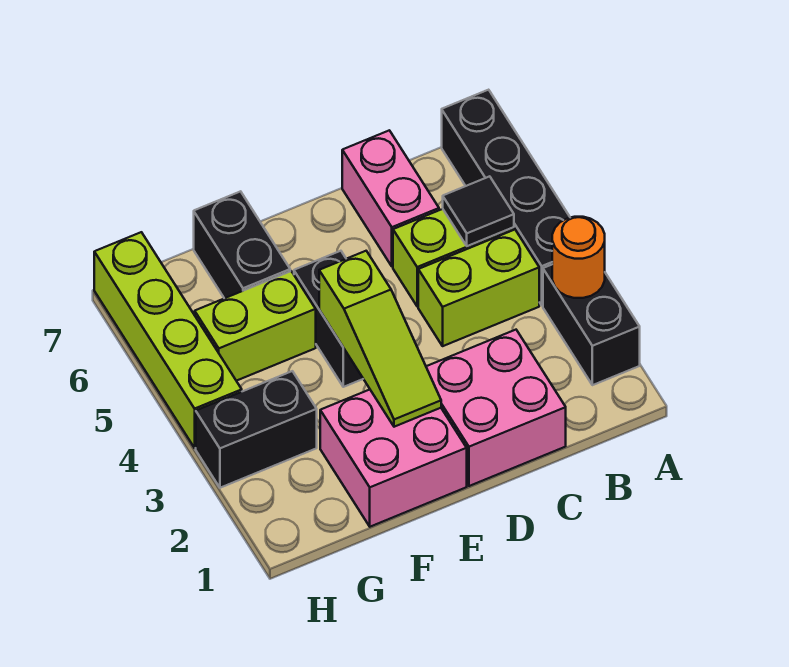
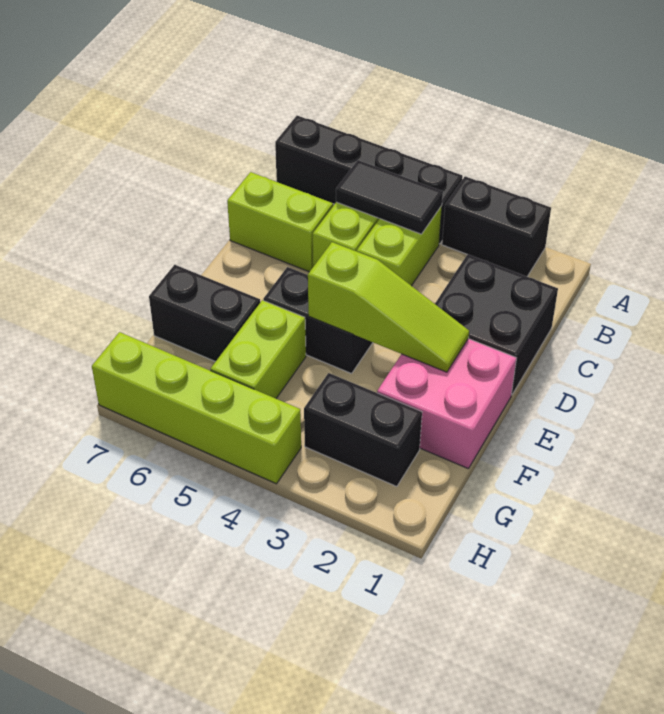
orange 1x1 round brick [552,217,605,298] -> none
black 1x1 tile [443,176,514,246] -> black 1x2 tile [336,160,443,234]
pink 2x2 brick [426,330,566,486] -> black 2x2 brick [435,254,558,395]
pink 1x2 brick [342,130,439,267] -> lime 1x2 brick [227,172,333,272]
black 1x2 brick [196,371,317,488] -> black 1x2 brick turned to [304,373,422,487]

